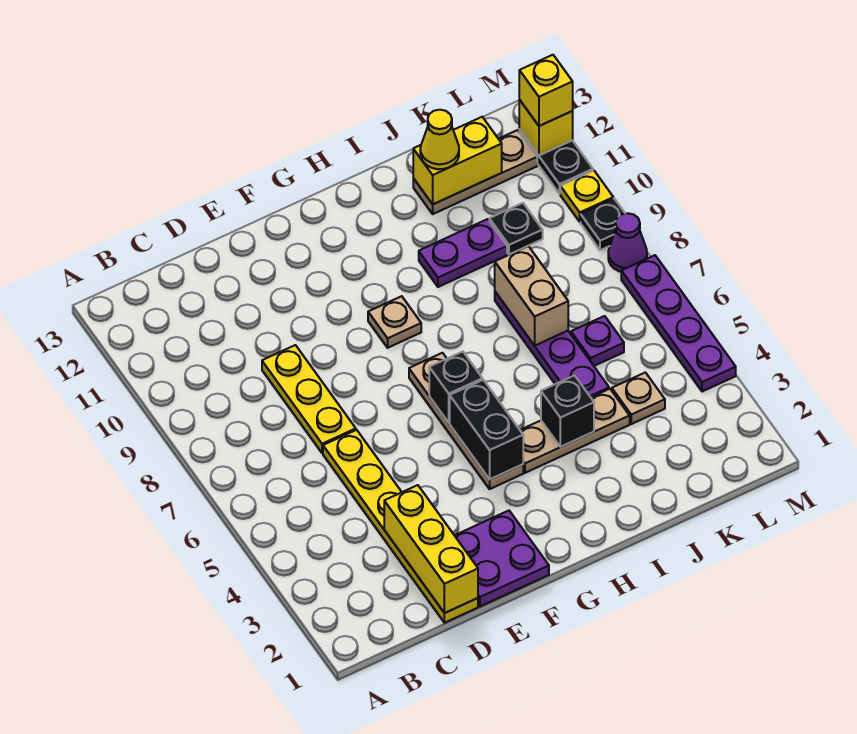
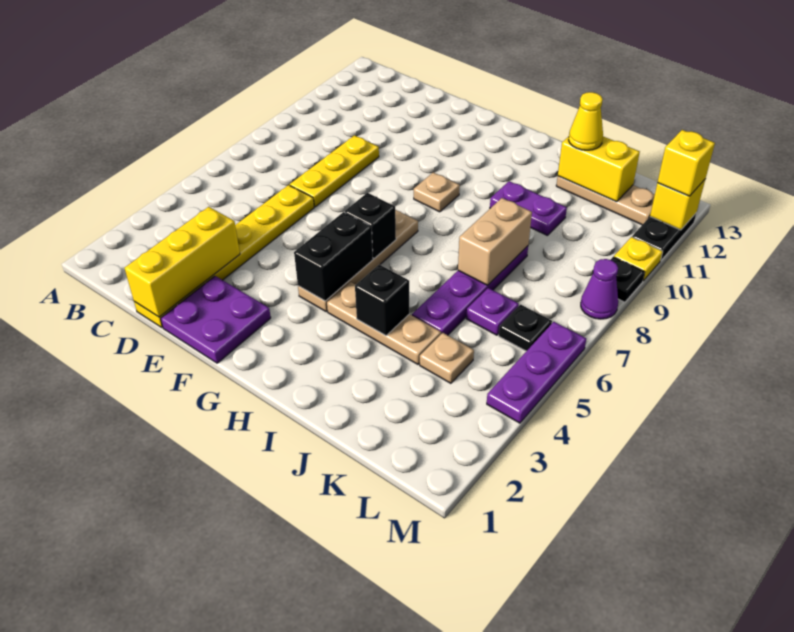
black 1x1 plate [489,203,543,255] -> black 1x1 plate moved to [499,305,552,351]
purple 1x4 plate [621,255,736,392] -> purple 1x3 plate [487,322,586,423]

